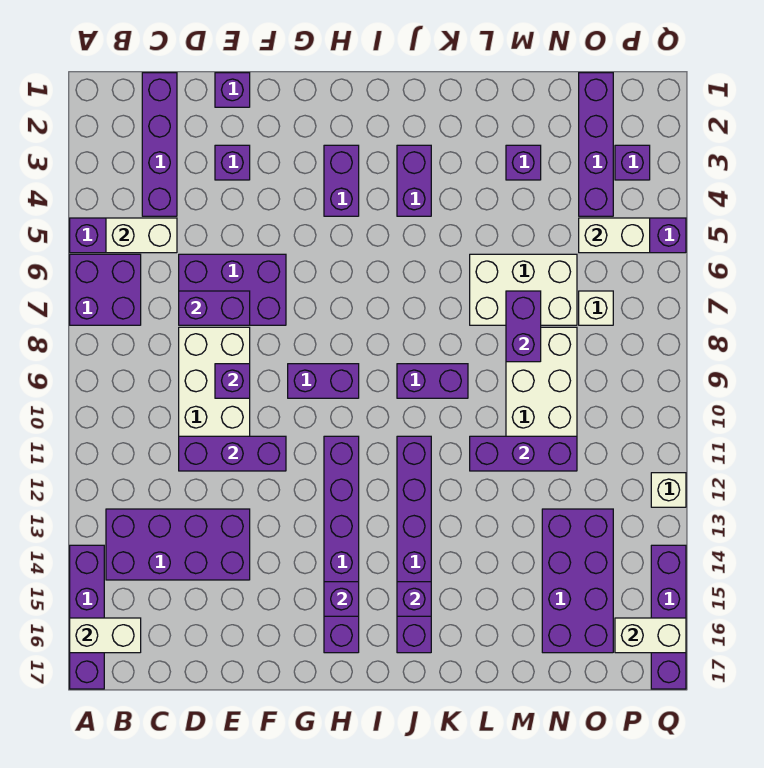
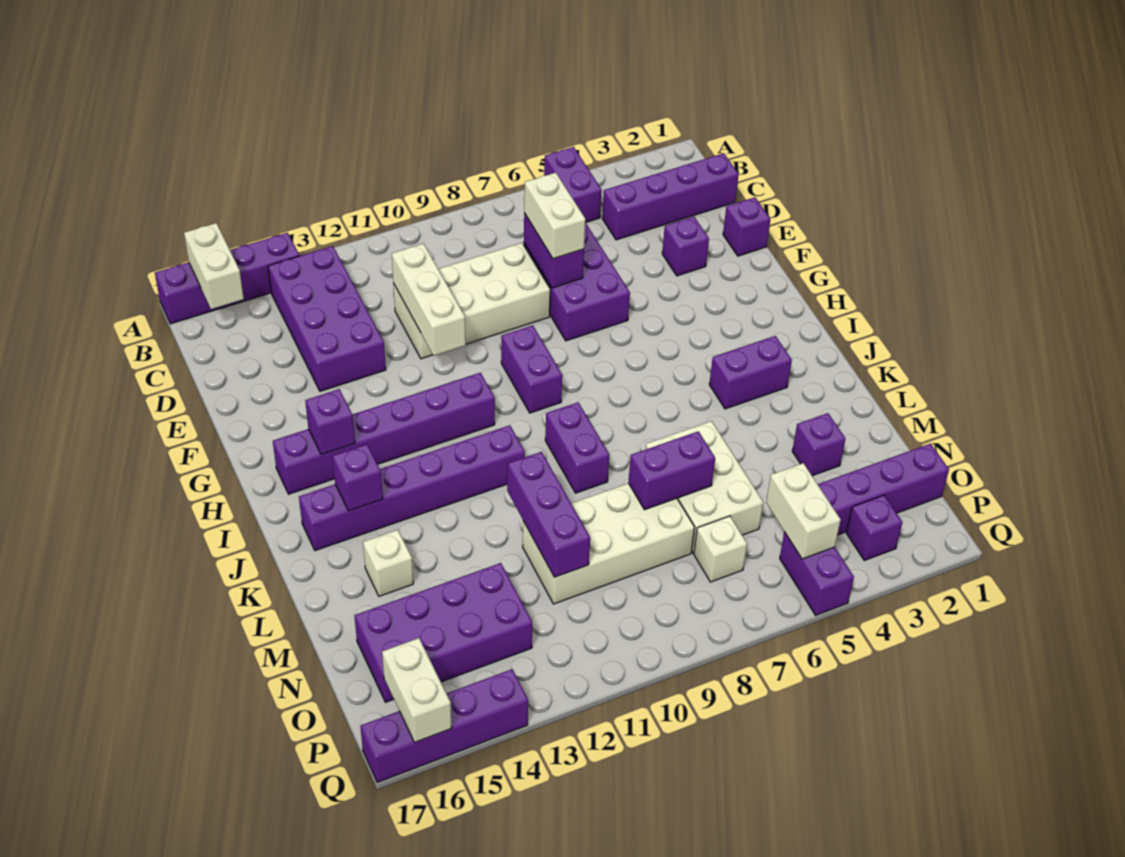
purple 2x2 brick [70,254,141,325] -> none
white 1x2 brick [106,218,177,253] -> white 1x2 brick moved to [524,173,585,259]
purple 1x3 brick [179,436,286,471] -> white 1x3 brick [392,244,466,356]
purple 1x1 brick [215,364,250,398] -> none
purple 1x2 brick [324,145,359,216] -> none
white 1x1 brick [651,473,686,507] -> white 1x1 brick moved to [363,530,413,596]

